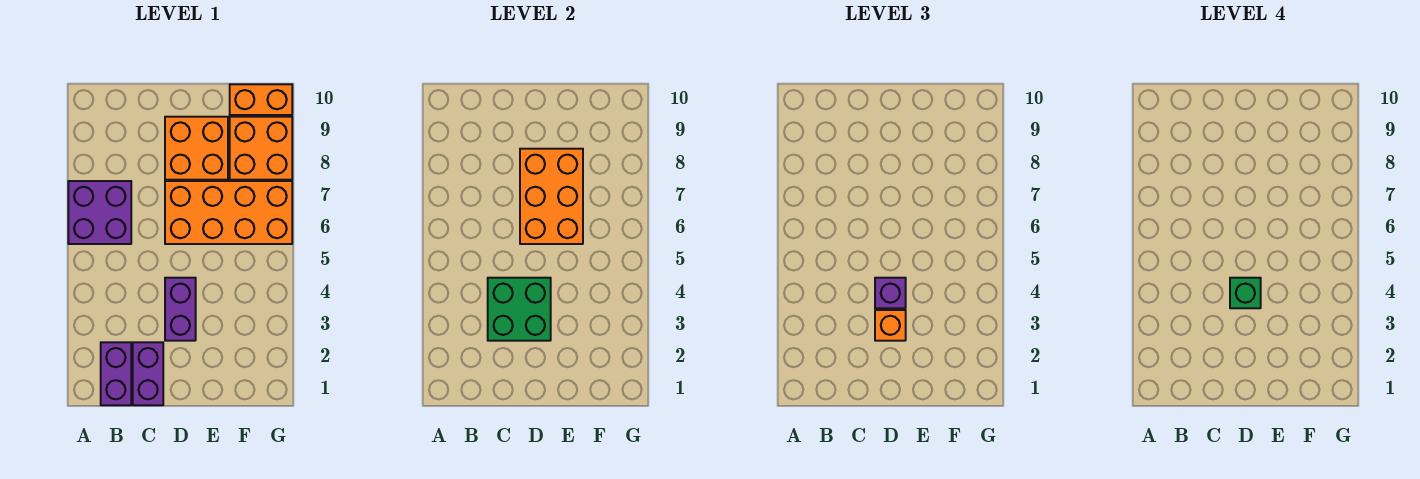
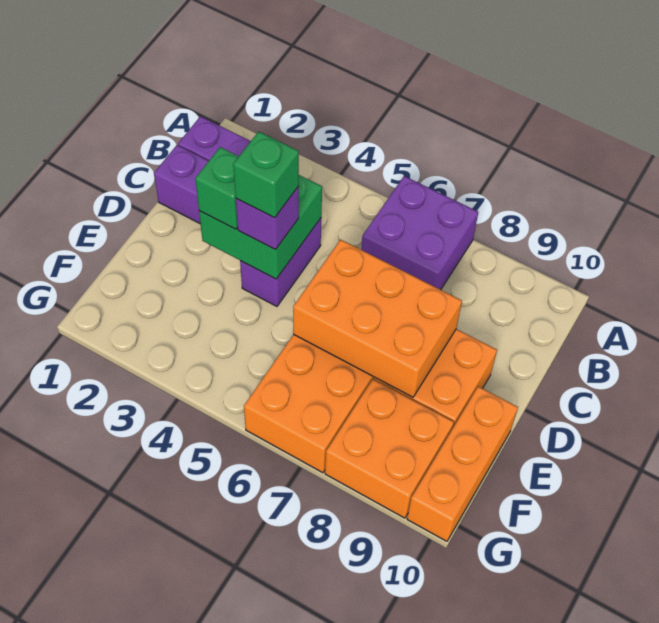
purple 1x2 brick [165,278,196,341] -> purple 1x2 brick turned to [240,218,321,306]
orange 1x1 brick [875,310,906,341] -> green 1x1 brick [195,147,239,229]
orange 1x2 brick [230,84,292,115] -> orange 1x3 brick [407,387,518,541]

